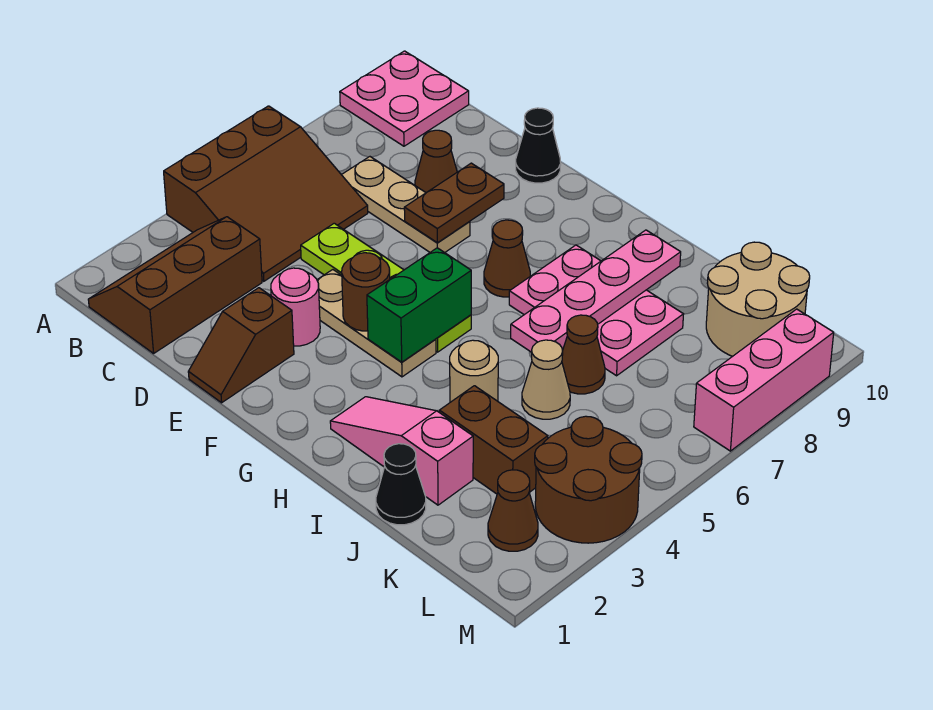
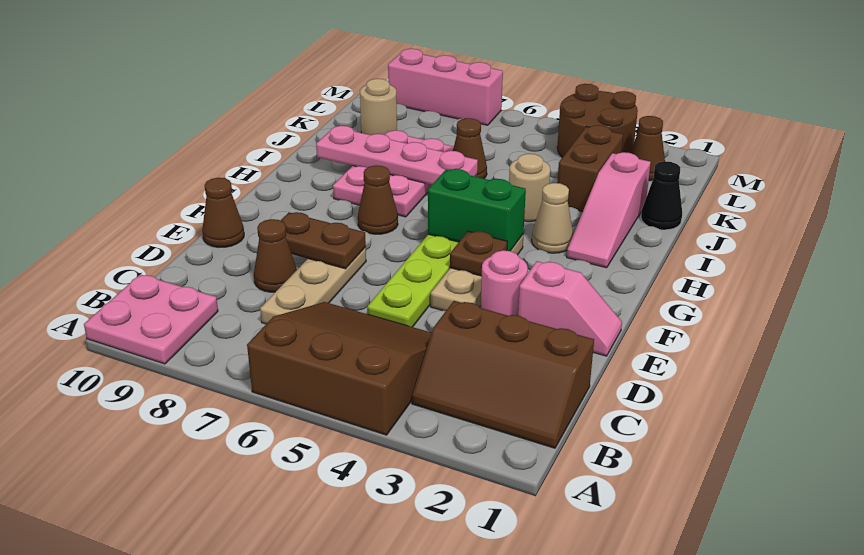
brown 1x2 slope [188,288,294,403] -> pink 1x2 slope [518,261,622,356]
black 1x1 cone [516,108,561,183] -> brown 1x1 cone [202,178,244,248]
brown 1x1 round brick [342,253,390,331] -> brown 1x1 plate [450,231,507,276]
tan 1x1 cone [522,340,570,419] -> tan 1x1 cone moved to [532,183,573,253]
tan 2x2 round brick [706,242,810,356] -> tan 1x1 round brick [360,79,397,135]

